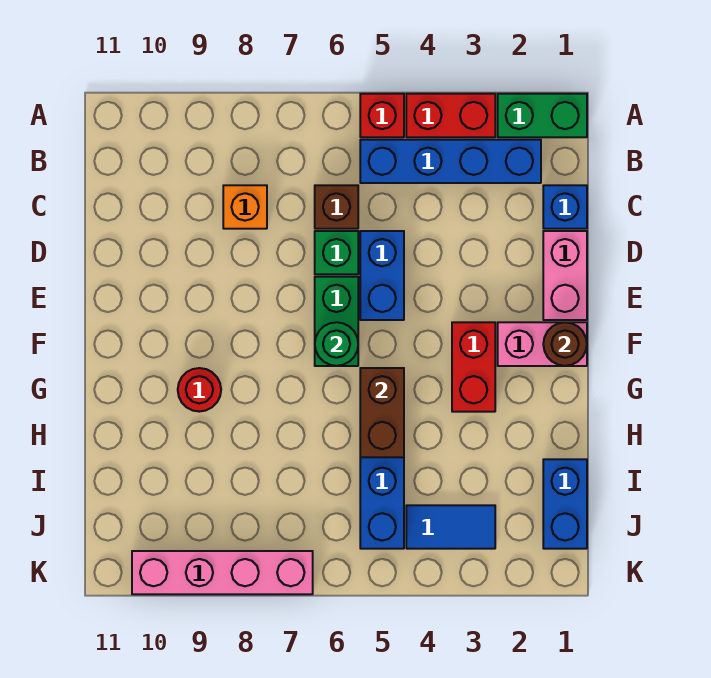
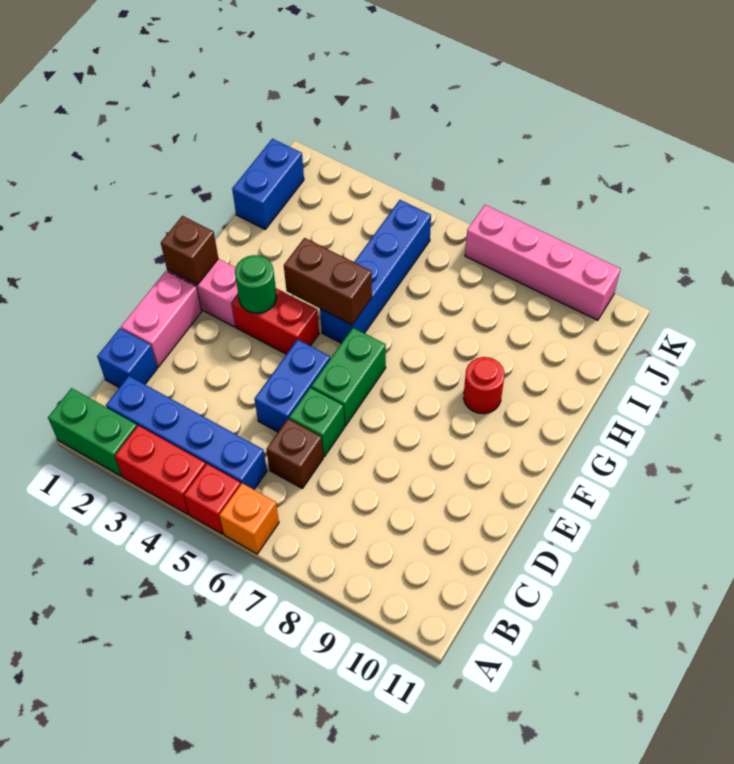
orange 1x1 brick [223,185,267,229] -> orange 1x1 brick moved to [219,483,279,554]
brown 1x1 round brick [543,322,587,366] -> brown 1x1 brick [161,216,218,285]
red 1x2 brick [452,322,495,412] -> red 1x2 brick turned to [232,288,319,354]
green 1x1 round brick [315,322,358,366] -> green 1x1 round brick moved to [235,255,277,313]
brown 1x2 brick [360,368,404,457] -> brown 1x2 brick turned to [284,238,372,325]
blue 1x2 tile [406,505,495,549] -> none

